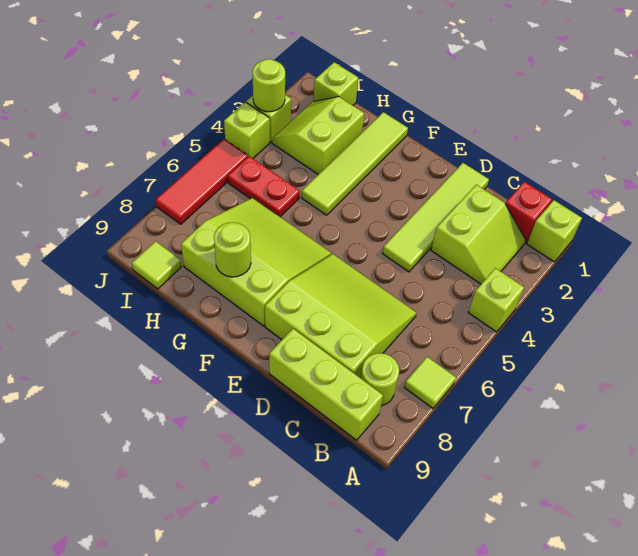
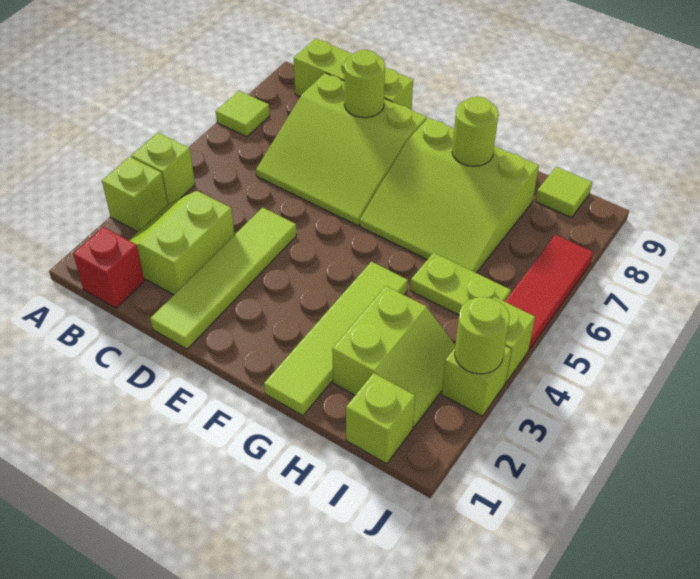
lime 1x1 brick [527,200,582,262] -> lime 1x1 brick moved to [102,157,167,232]
lime 1x1 round brick [361,353,399,406] -> lime 1x1 round brick moved to [344,50,385,118]
red 1x2 plate [228,156,300,217] -> lime 1x2 plate [410,253,511,315]

